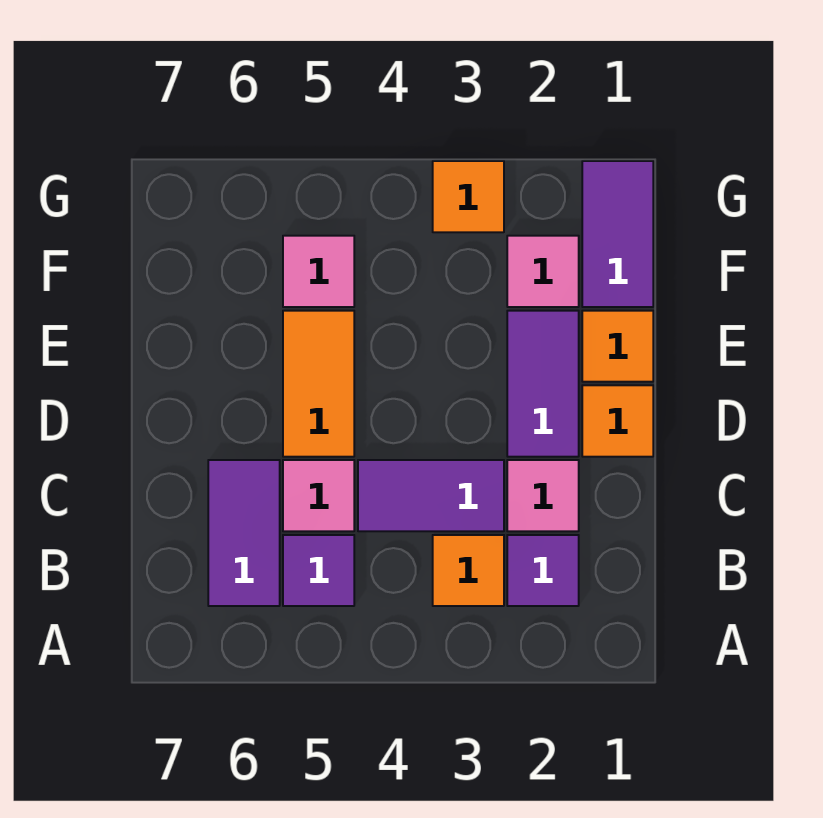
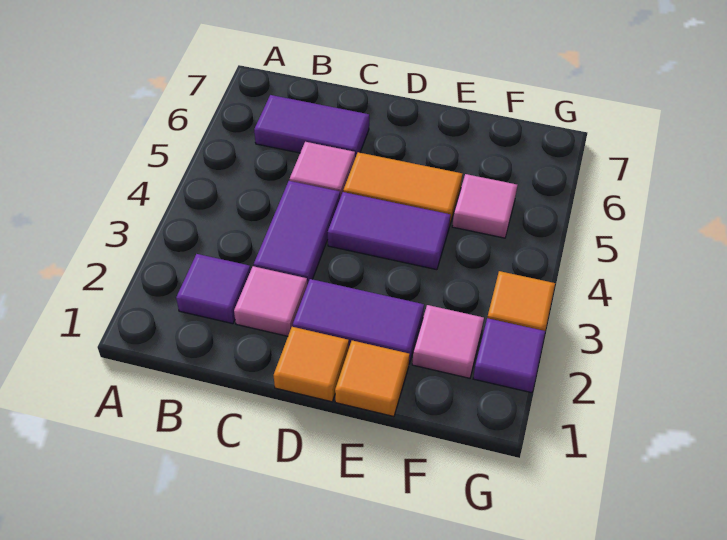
orange 1x1 tile [433,535,504,606] -> none
purple 1x1 tile [283,535,354,606] -> purple 1x1 tile moved to [473,318,545,393]
purple 1x2 tile [582,161,653,307] -> purple 1x2 tile moved to [328,192,450,270]

